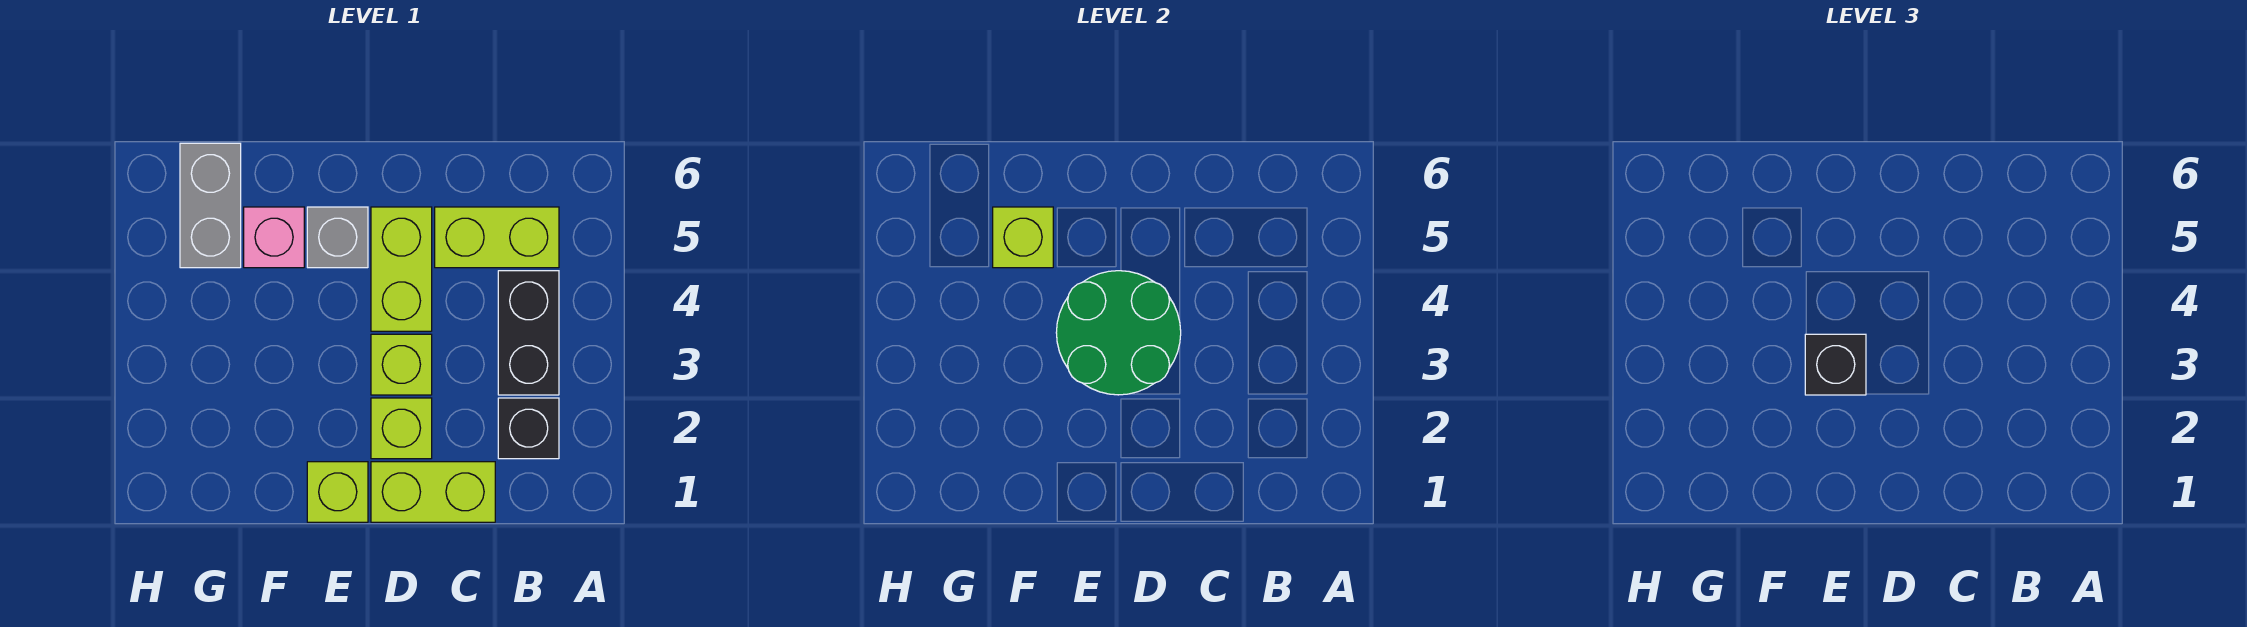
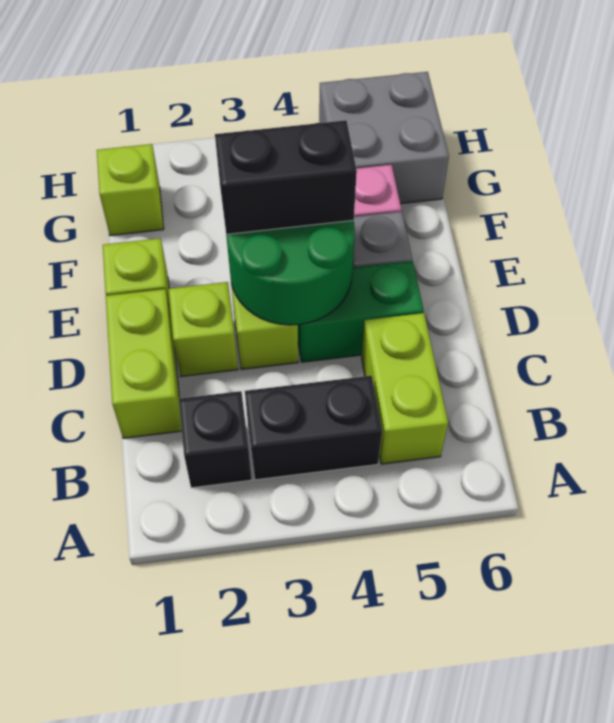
lime 1x2 brick [371,207,432,331] -> green 1x2 brick [298,261,424,362]
black 1x1 brick [1805,334,1866,395] -> black 1x2 brick [215,120,357,234]
lime 1x1 brick [993,207,1053,268] -> lime 1x1 brick moved to [97,144,164,236]
grey 1x2 brick [180,143,241,268] -> grey 2x2 brick [319,72,449,204]

